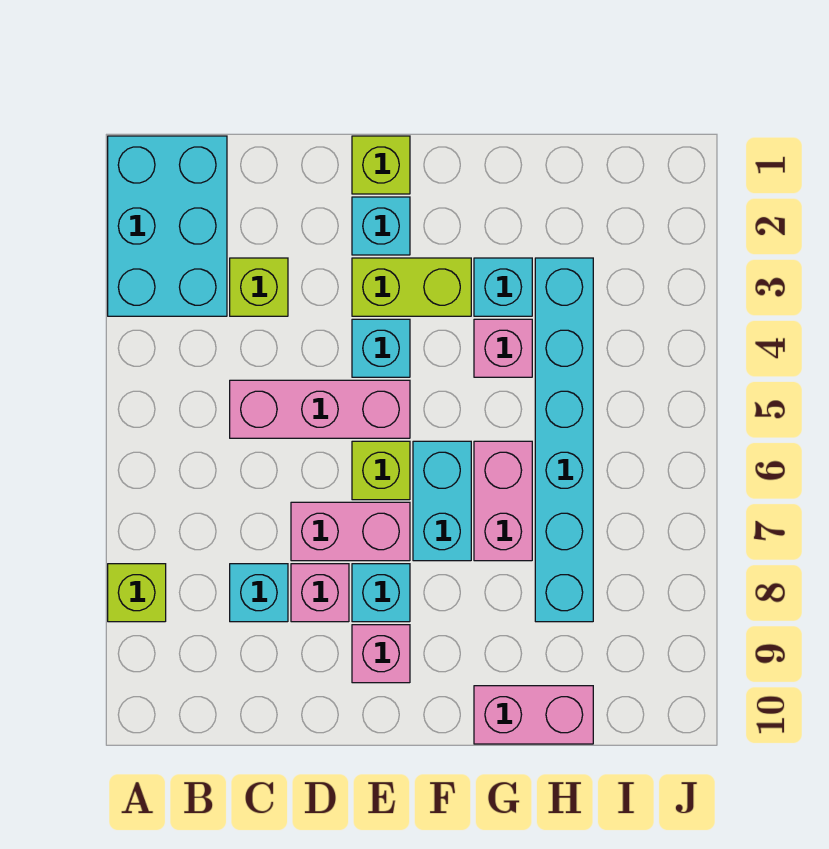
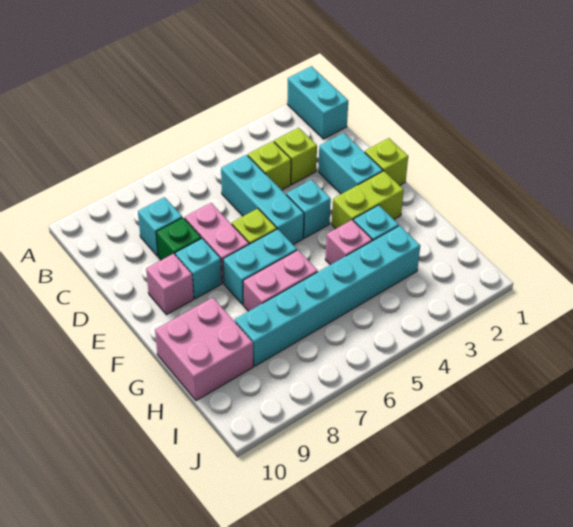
cyan 2x3 brick [108,136,227,316] -> cyan 1x2 brick [287,66,348,139]
lime 1x1 brick [108,564,166,622] -> lime 1x1 brick moved to [248,141,291,190]
pink 1x3 brick [230,380,410,438] -> cyan 1x3 brick [221,155,304,244]
pink 1x1 brick [291,564,349,622] -> green 1x1 brick [156,218,201,260]
cyan 1x1 brick [352,197,410,255] -> cyan 1x2 brick [318,133,383,194]
lime 1x2 brick [352,258,471,316] -> lime 1x2 brick turned to [332,171,404,229]
pink 1x2 brick [474,686,593,744] -> pink 2x2 brick [155,298,253,401]

